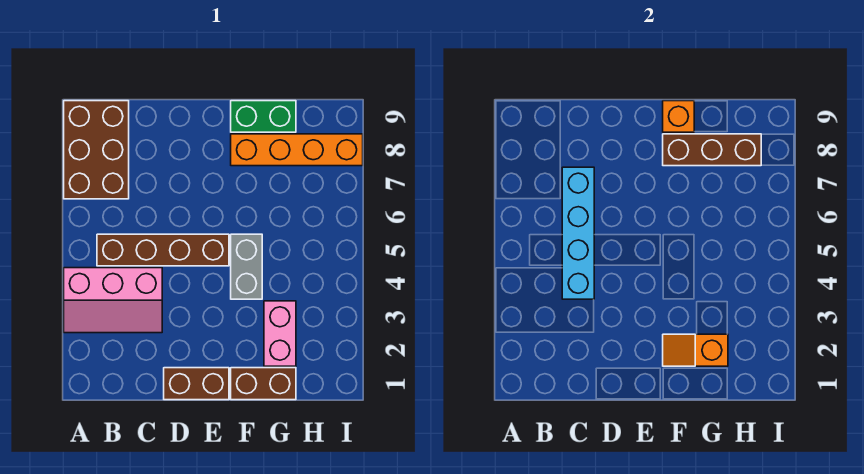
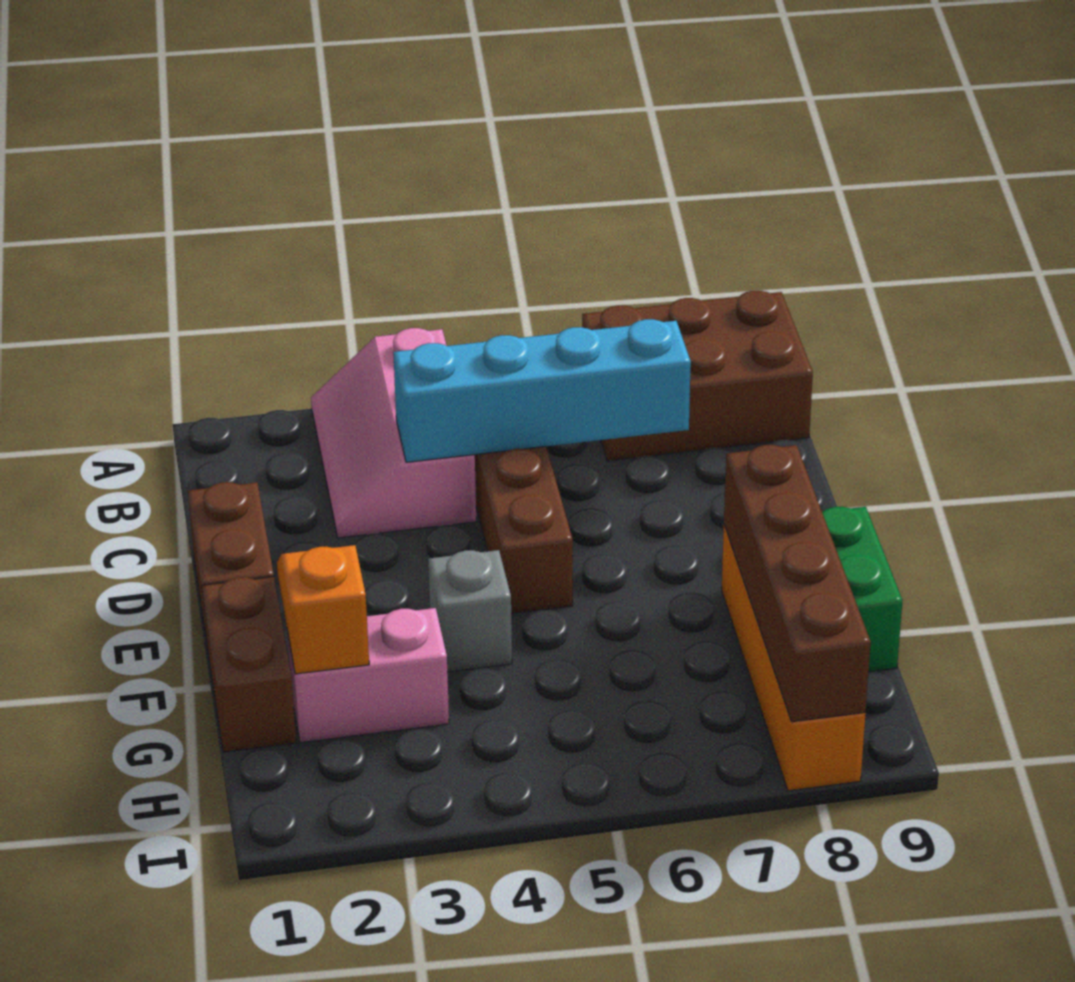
grey 1x2 brick [231,234,262,299] -> grey 1x1 brick [428,550,512,672]
brown 1x3 brick [663,134,761,166] -> brown 1x4 brick [724,445,871,722]
orange 1x1 brick [663,101,694,132] -> none

